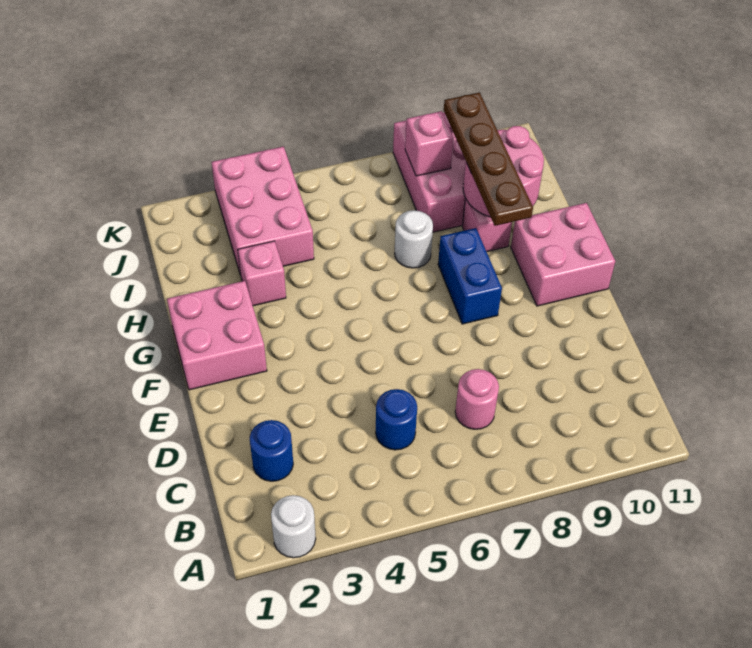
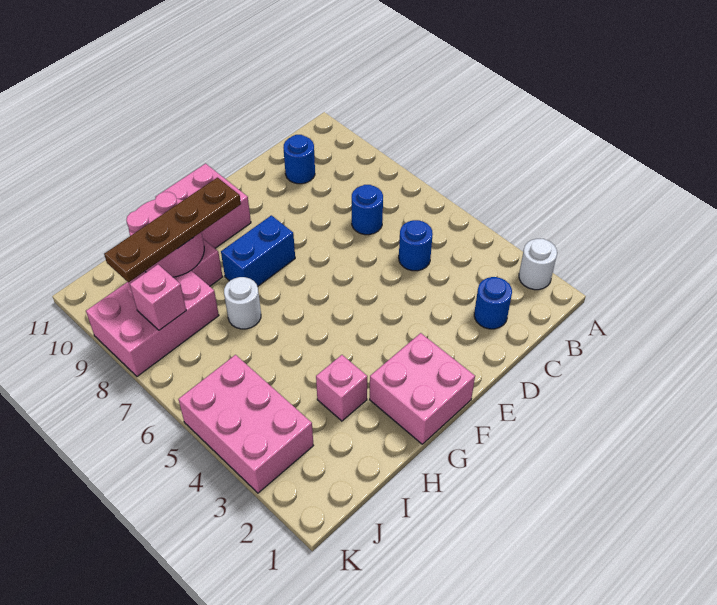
pink 1x1 round brick [455,369,499,429] -> blue 1x1 round brick [352,185,383,235]
none -> blue 1x1 round brick [283,135,315,184]
pink 2x3 brick [211,147,314,275] -> pink 2x3 brick turned to [178,355,313,493]

